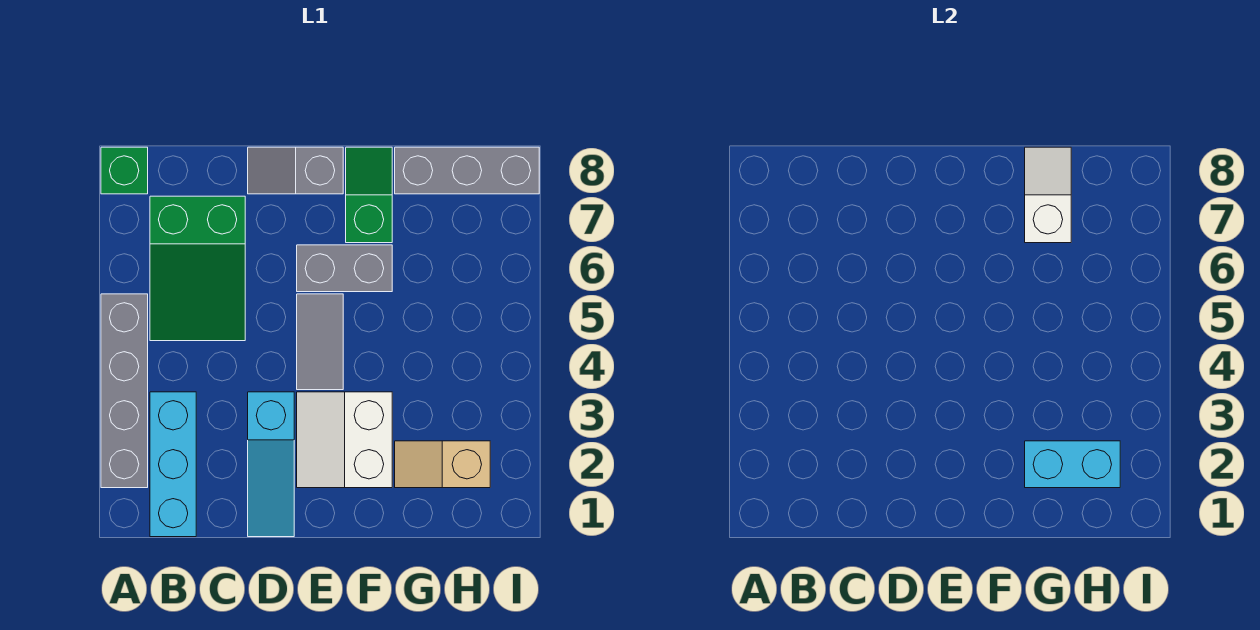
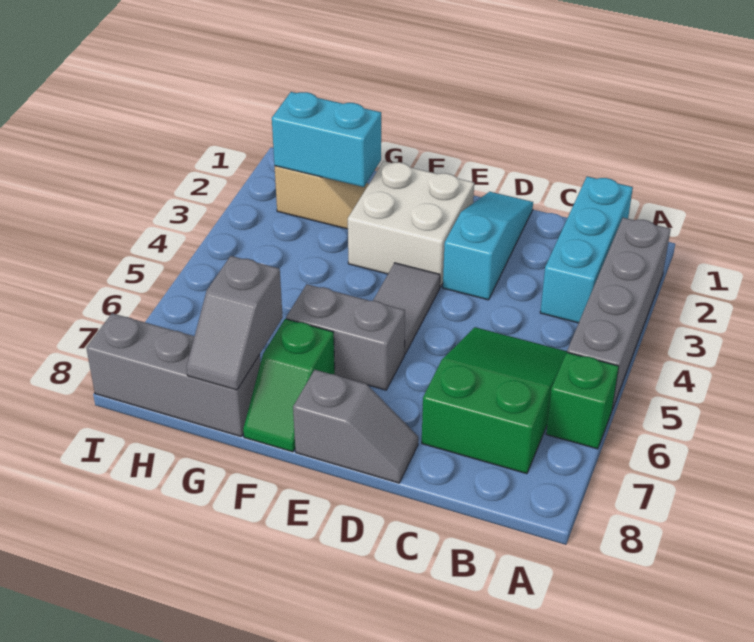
green 1x1 brick [101,147,148,194] -> green 1x1 brick moved to [546,352,619,449]
white 2x2 slope [297,392,392,488] -> white 2x2 brick [348,161,474,287]
white 1x2 slope [1025,147,1071,243] -> grey 1x2 slope [186,256,283,390]

